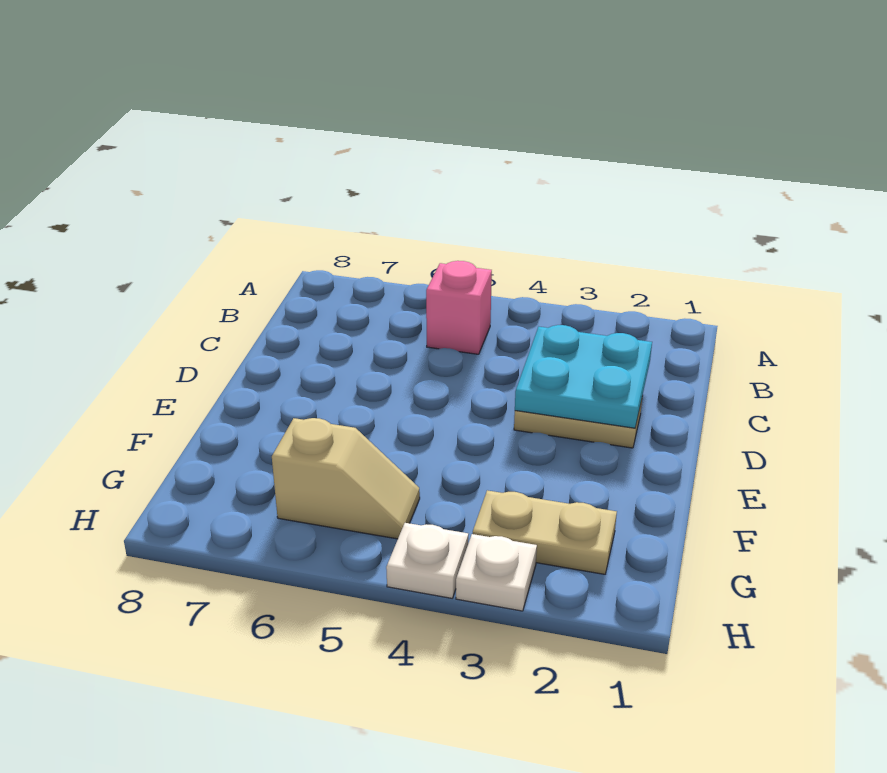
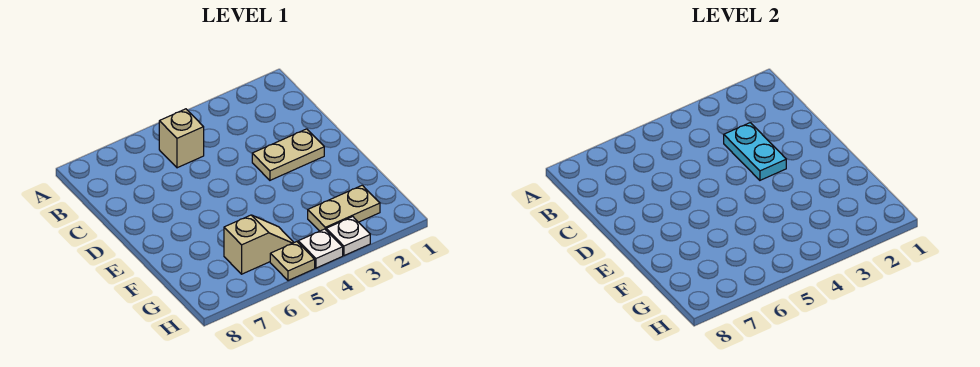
pink 1x1 brick [426,261,492,354] -> tan 1x1 brick [159,109,204,168]
cyan 2x2 plate [515,325,652,428] -> cyan 1x2 plate [724,123,786,180]
none -> tan 1x1 plate [270,242,315,281]

